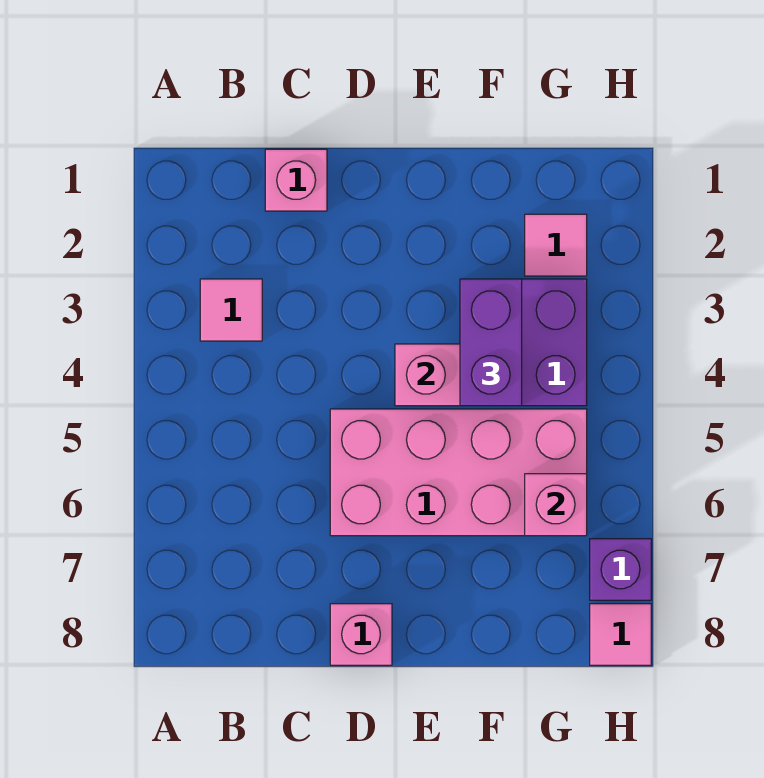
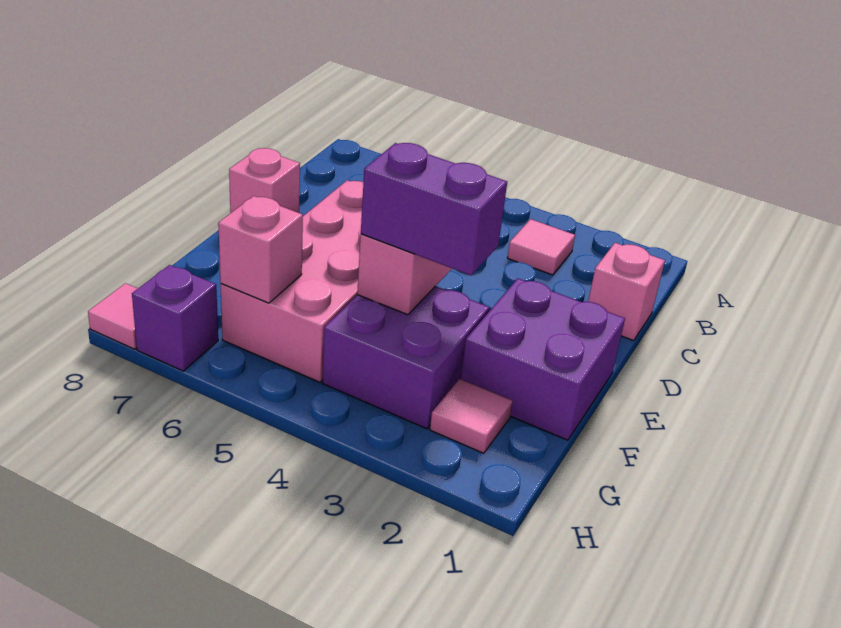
none -> purple 2x2 brick [461,279,625,440]

